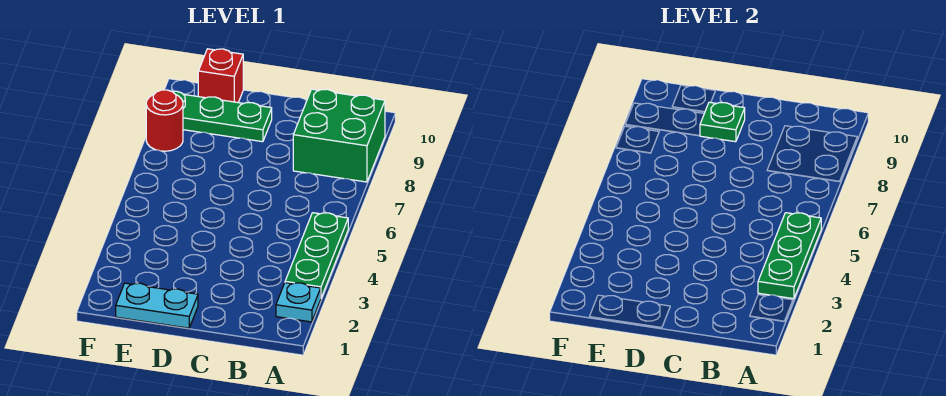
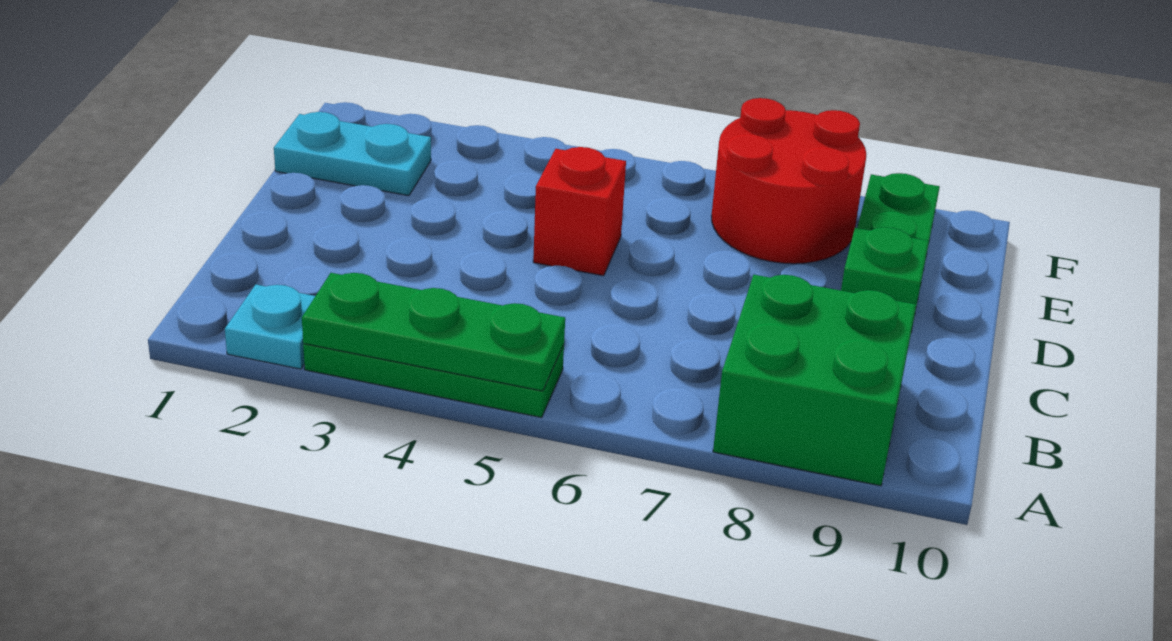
cyan 1x2 plate [116,283,198,328] -> cyan 1x2 plate turned to [274,112,431,196]
red 1x1 brick [198,49,243,103] -> red 1x1 brick moved to [533,147,626,276]
red 1x1 round brick [146,90,183,151] -> red 2x2 round brick [711,98,866,264]

